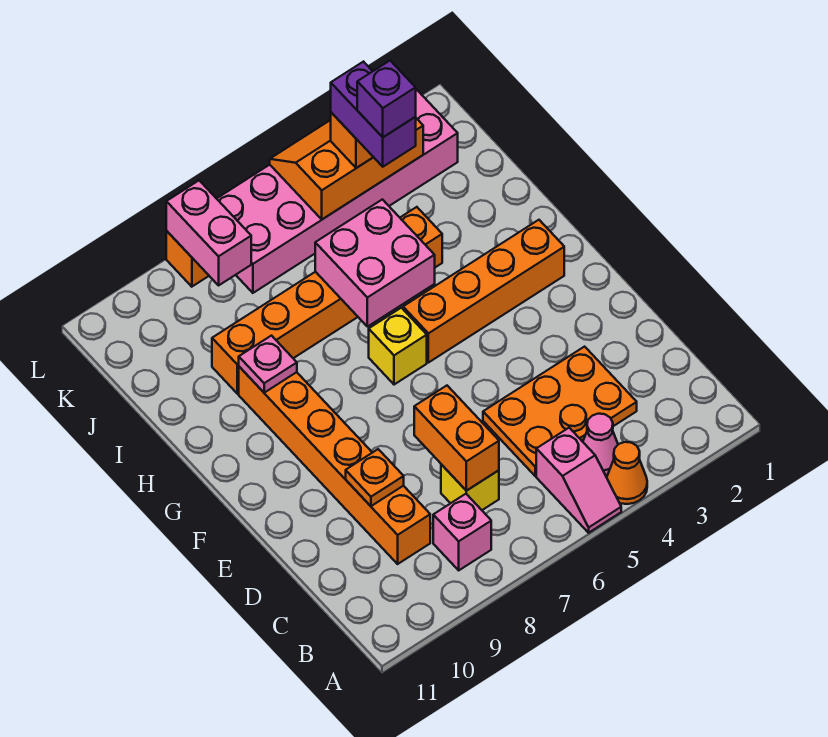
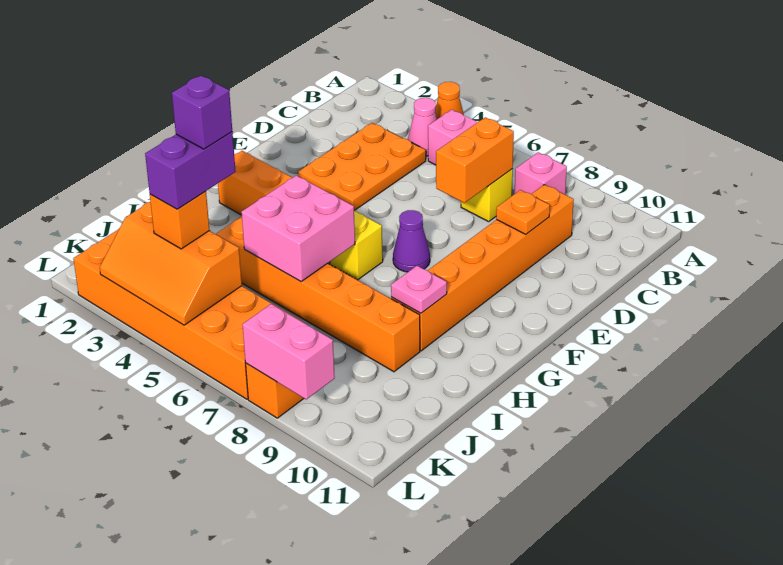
orange 2x3 plate [483,347,637,476] -> orange 2x3 plate turned to [298,123,426,211]
none -> purple 1x1 cone [393,210,430,272]
pink 2x6 brick [217,89,458,293] -> orange 2x6 brick [73,228,301,399]
pink 1x2 brick [166,181,251,285] -> pink 1x2 brick turned to [242,304,335,399]

